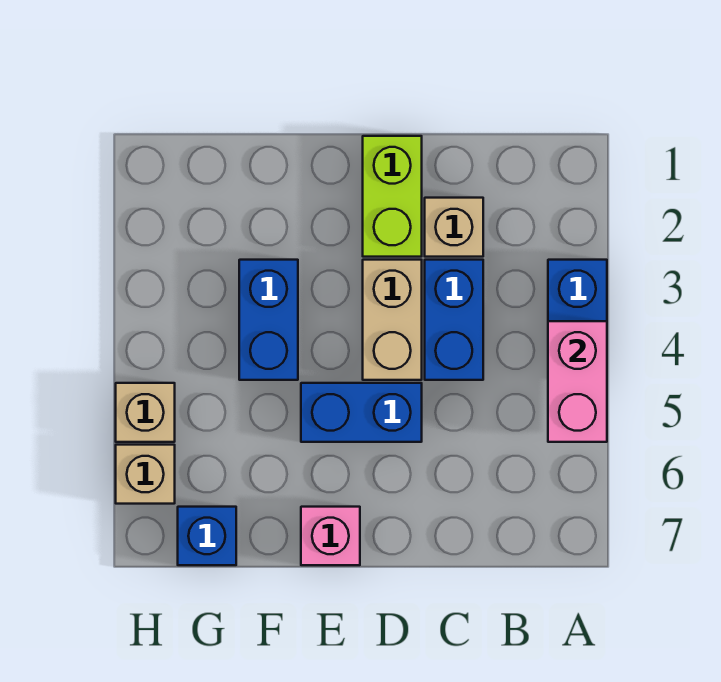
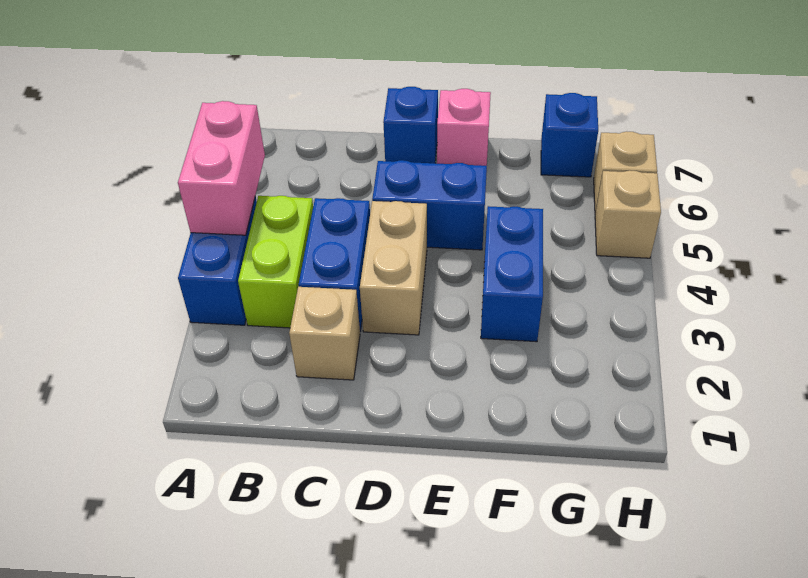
lime 1x2 brick [363,136,422,257] -> lime 1x2 brick moved to [238,196,313,328]
none -> blue 1x1 brick [383,87,438,163]

